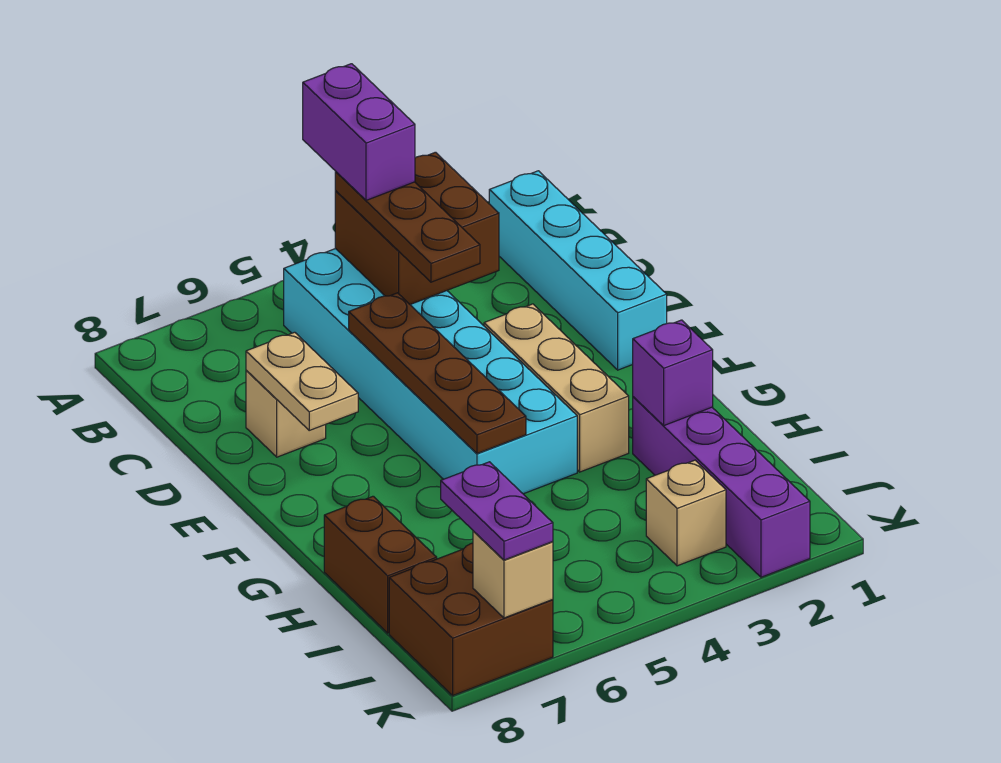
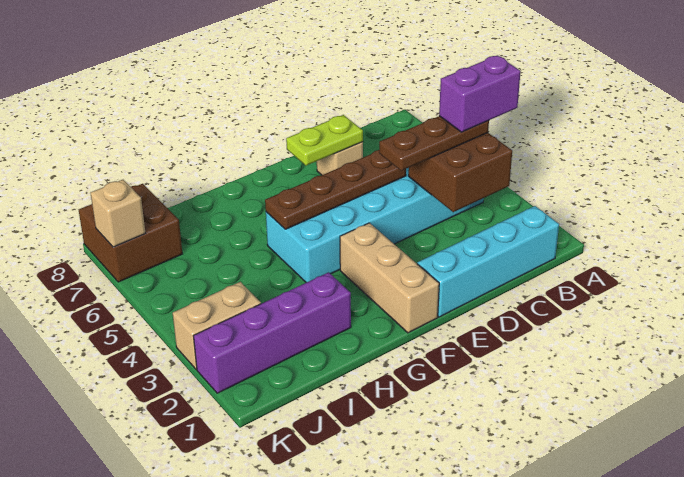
tan 1x2 plate [246,332,358,430] -> lime 1x2 plate [286,115,363,165]
tan 1x3 brick [484,304,629,472] -> tan 1x3 brick turned to [340,223,439,333]
purple 1x1 brick [633,320,713,425] -> none
brown 1x2 brick [324,496,437,633] -> none
tan 1x1 brick [646,460,726,566] -> tan 1x2 brick [173,282,261,369]
purple 1x2 plate [441,462,553,560] -> none

